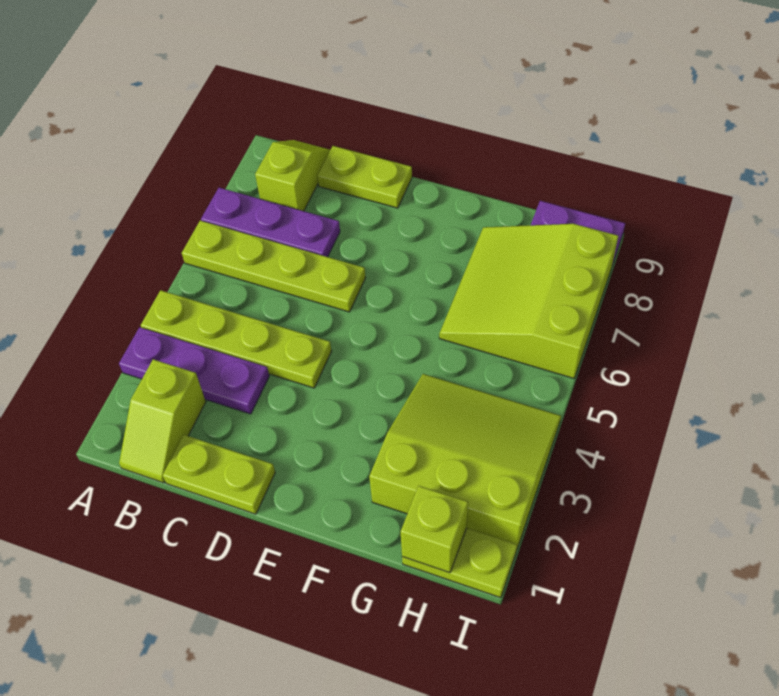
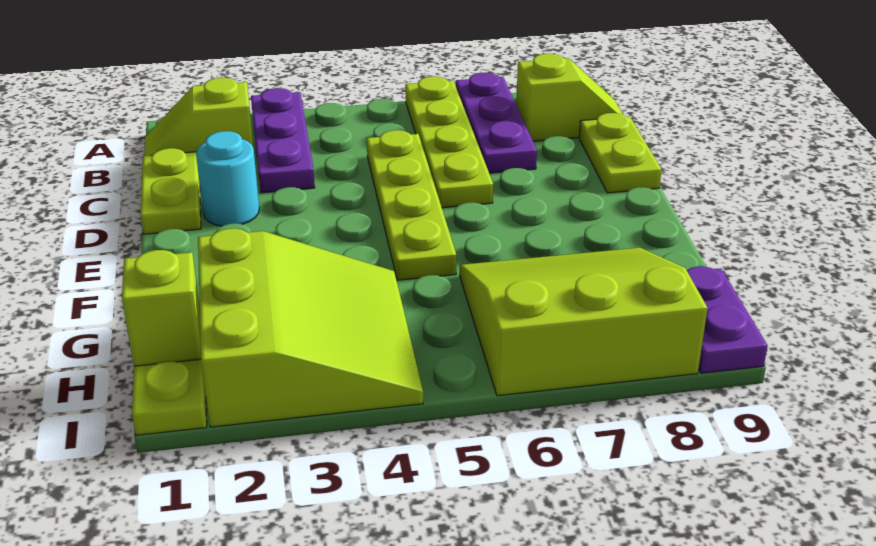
lime 1x4 plate [141,290,331,388] -> lime 1x4 plate moved to [367,130,456,280]
none -> cyan 1x1 round brick [196,131,259,226]

